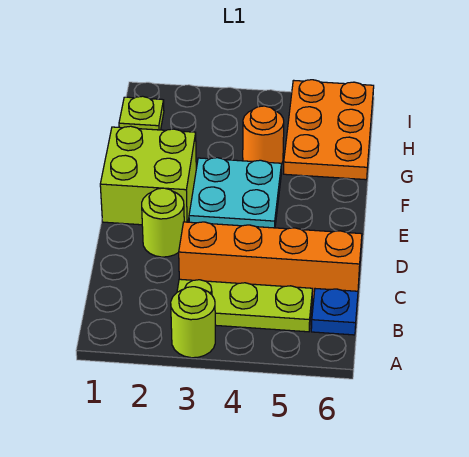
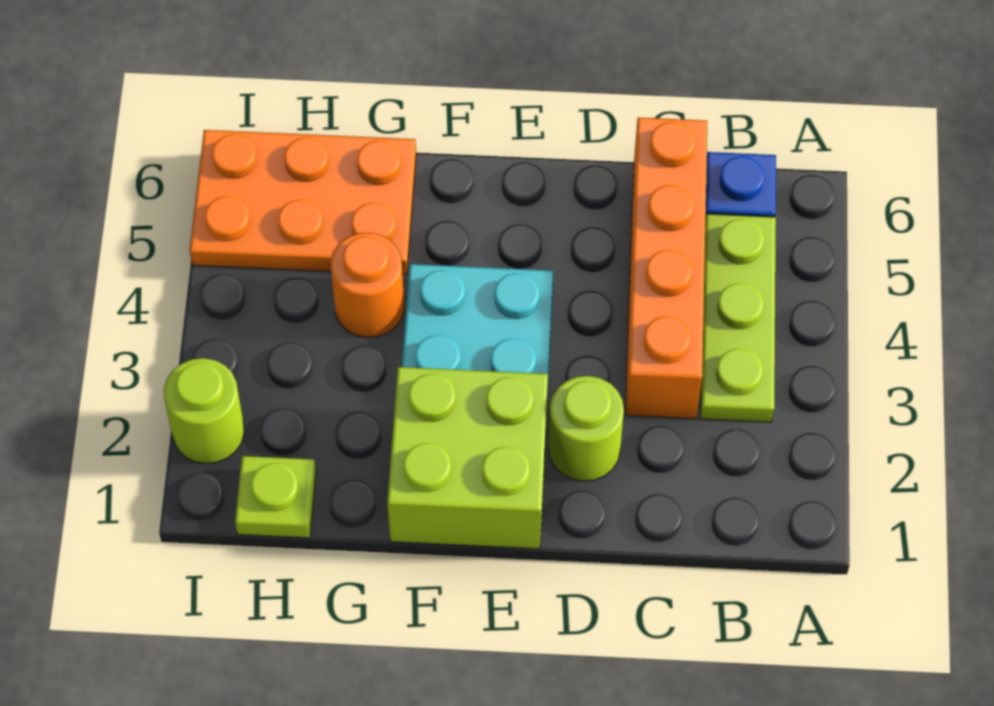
lime 1x1 round brick [171,287,215,358] -> lime 1x1 round brick moved to [164,358,244,464]

